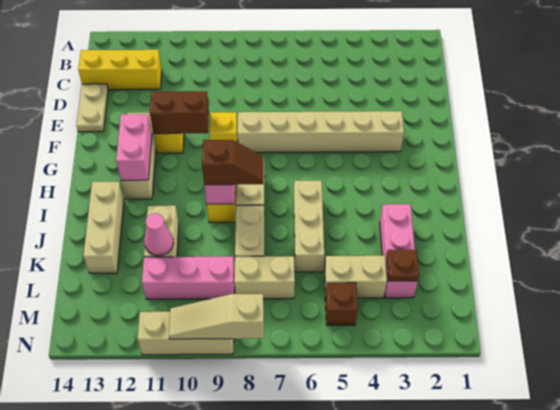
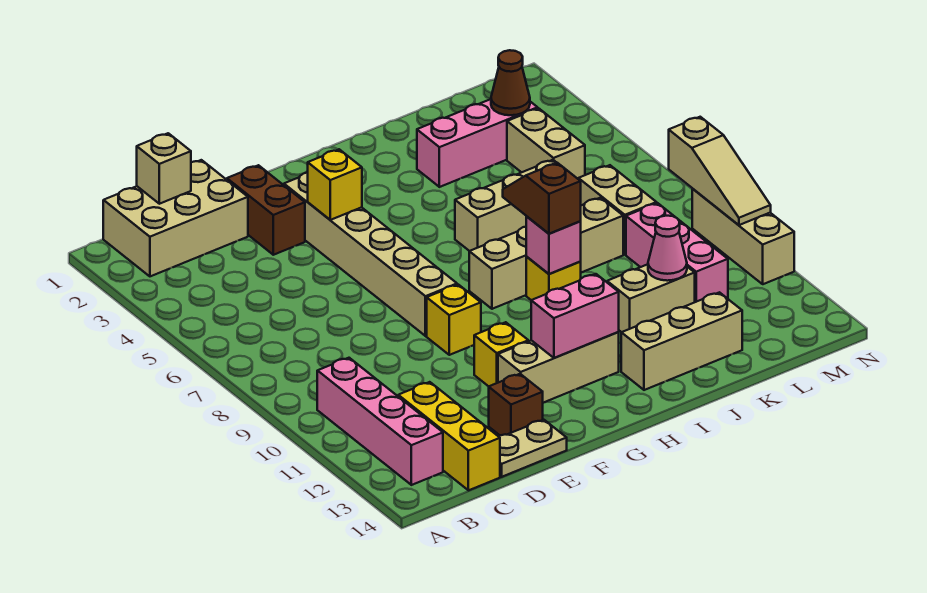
none -> tan 2x3 brick [103,160,248,276]
none -> pink 1x4 brick [317,358,443,485]
none -> tan 1x1 brick [137,133,191,204]
none -> yellow 1x1 brick [308,149,362,220]
brown 1x2 brick [149,91,209,134] -> brown 1x2 brick moved to [227,165,305,255]
brown 1x1 plate [387,250,419,281] -> brown 1x1 cone [491,50,530,115]
brown 1x1 brick [325,283,358,325] -> brown 1x1 brick moved to [489,374,543,435]

